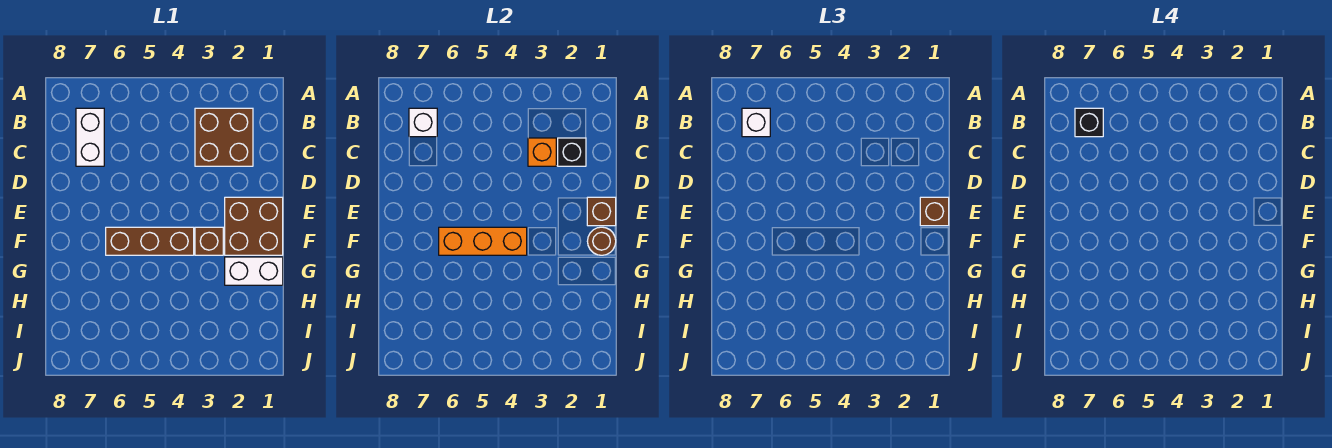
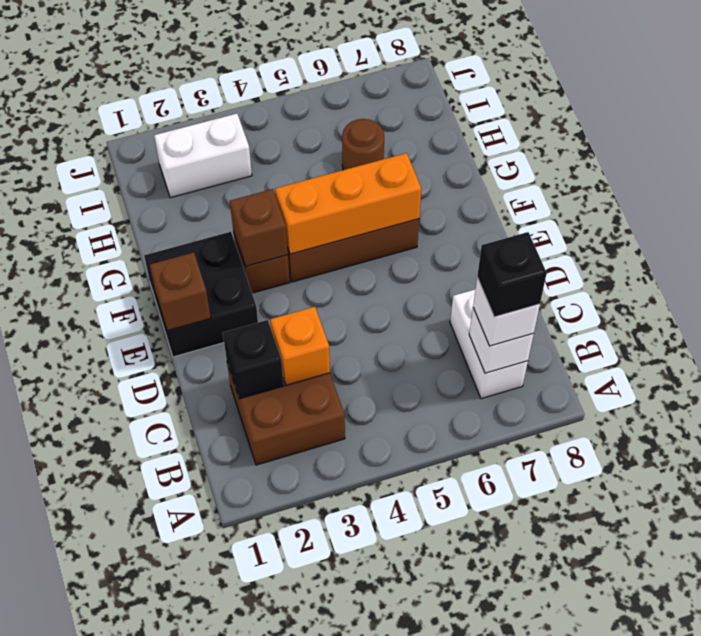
brown 2x2 brick [225,197,283,255] -> black 2x2 brick [144,232,258,357]
brown 1x1 brick [920,197,949,226] -> brown 1x1 brick moved to [230,189,288,266]
brown 1x1 round brick [587,227,616,255] -> brown 1x1 round brick moved to [342,119,384,170]
white 1x2 brick [225,257,283,285] -> white 1x2 brick moved to [154,114,252,198]

